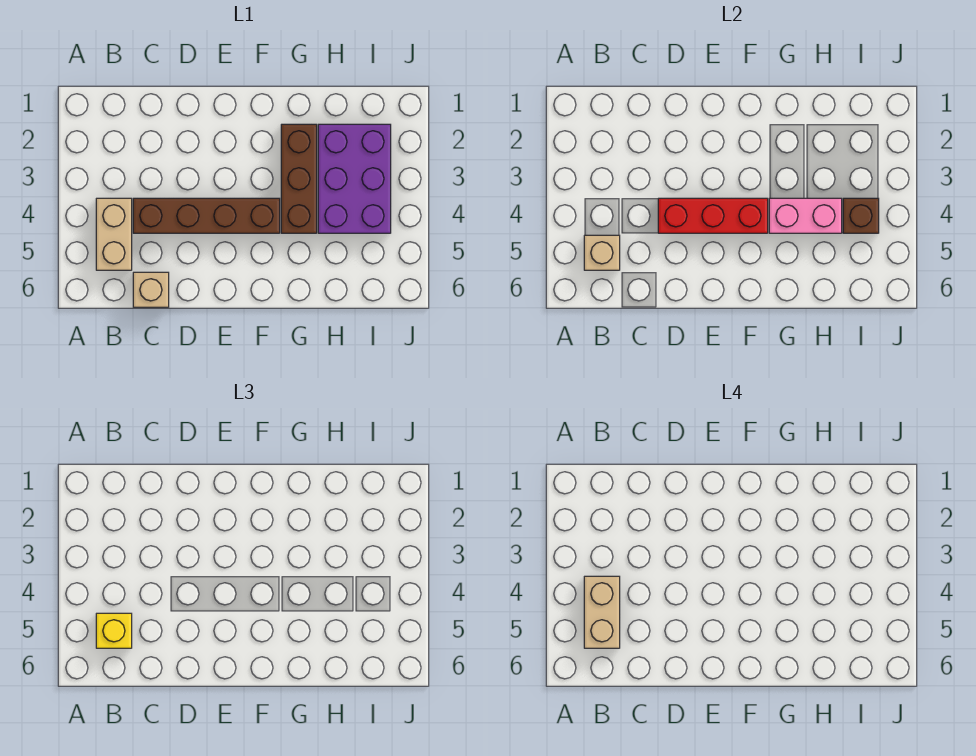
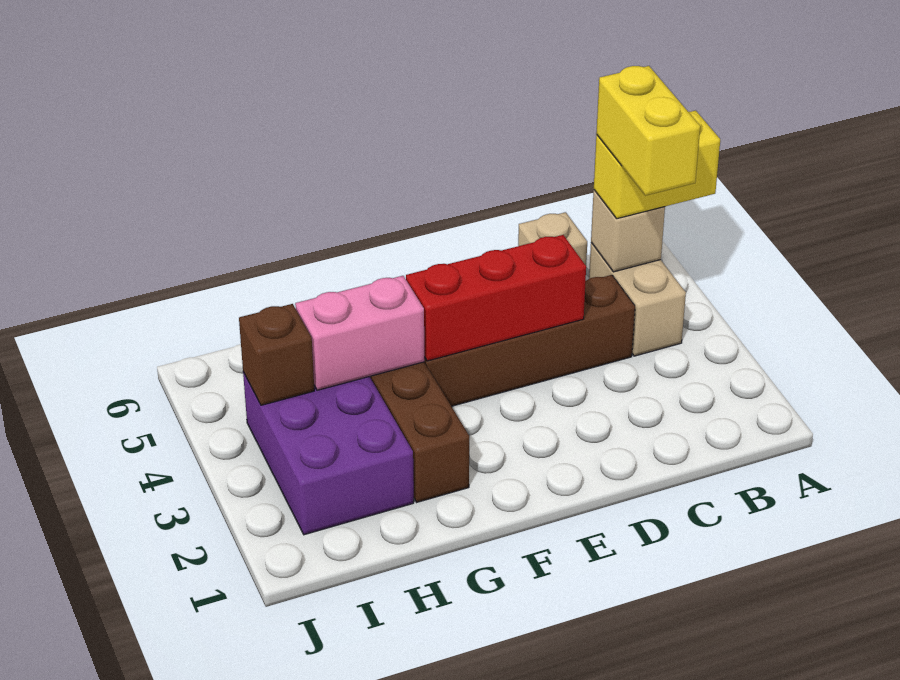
tan 1x2 brick [584,576,620,648] -> yellow 1x2 brick [596,66,700,196]
yellow 1x1 brick [96,613,132,648] -> yellow 1x2 brick [594,111,720,219]

